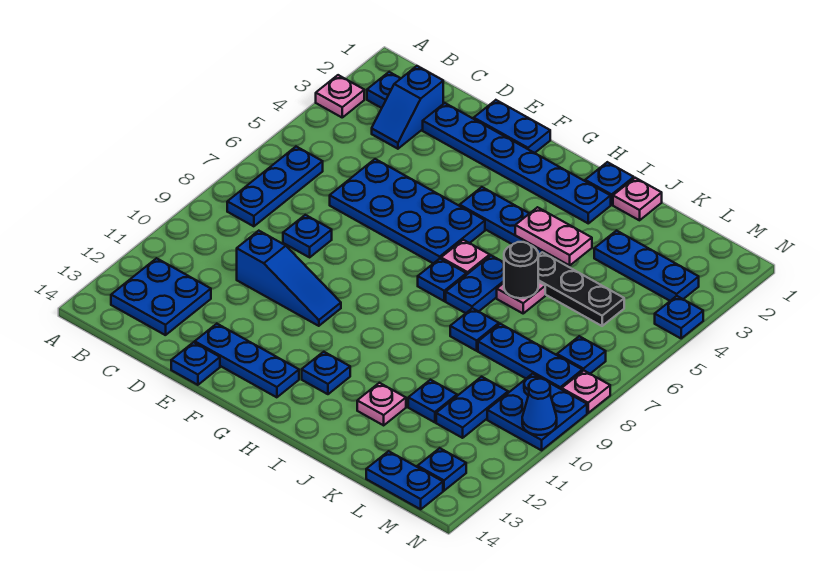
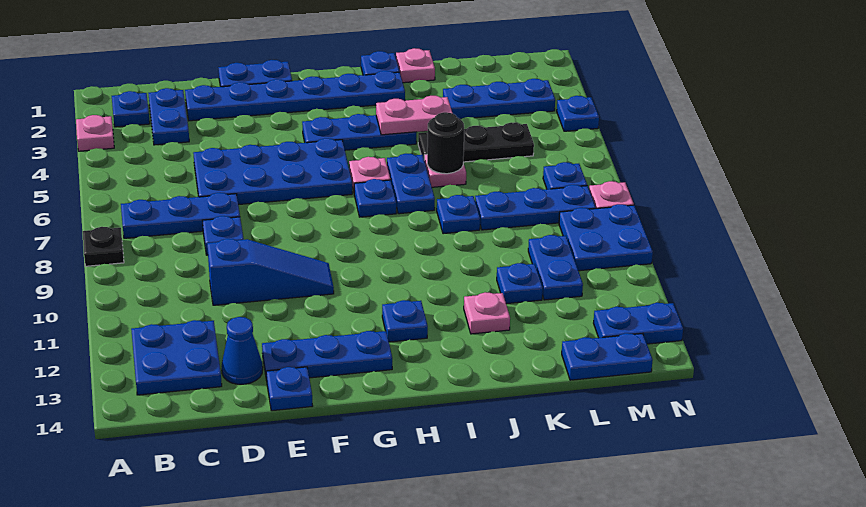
none -> black 1x1 plate [83,227,124,266]
blue 1x3 plate [227,147,323,226] -> blue 1x3 plate turned to [121,193,240,238]
blue 1x2 slope [372,66,443,149] -> blue 1x2 plate [148,88,189,145]
blue 1x1 plate [418,448,466,491] -> blue 1x2 plate [594,303,683,344]
blue 1x1 cone [522,379,557,435] -> blue 1x1 cone moved to [222,317,263,384]

